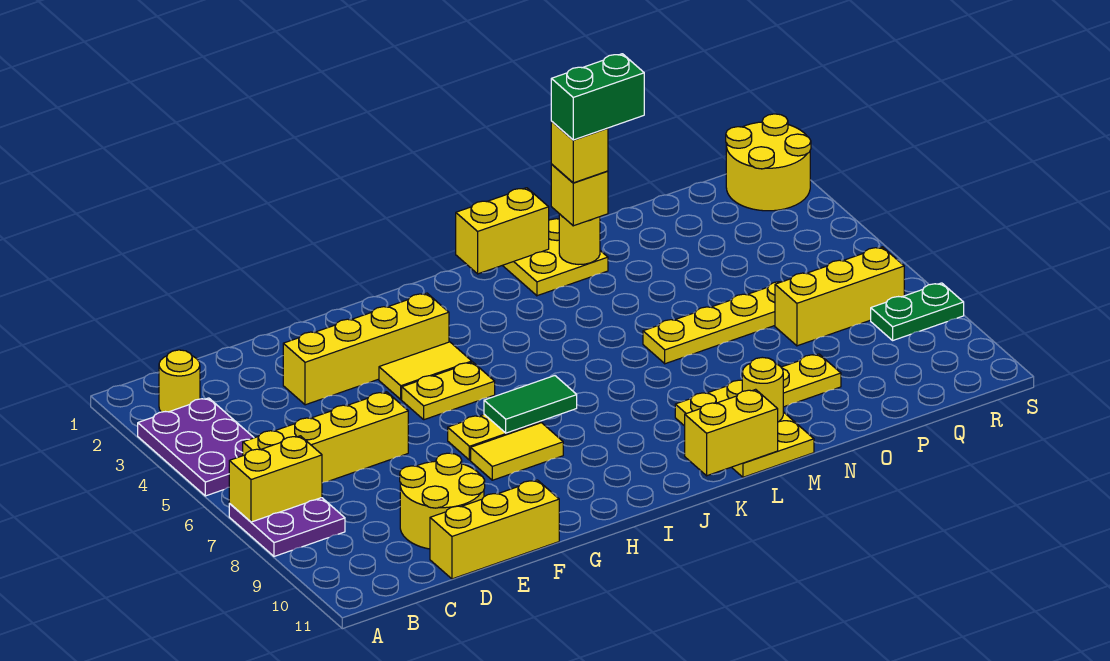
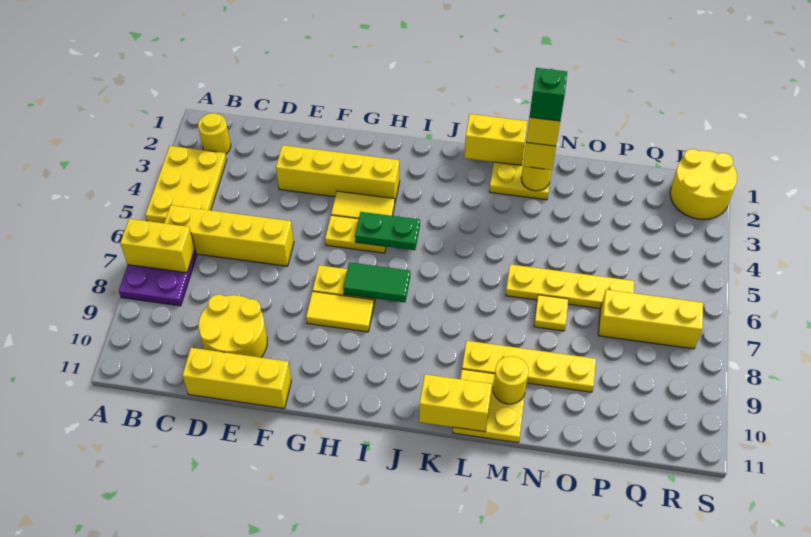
purple 2x3 plate [138,398,254,496] -> yellow 2x3 plate [145,146,227,223]
green 1x2 brick [551,54,644,140] -> green 1x1 brick [529,68,567,121]
none -> yellow 1x1 plate [534,295,568,331]
green 1x2 plate [871,283,964,340] -> green 1x2 plate moved to [355,212,420,250]

